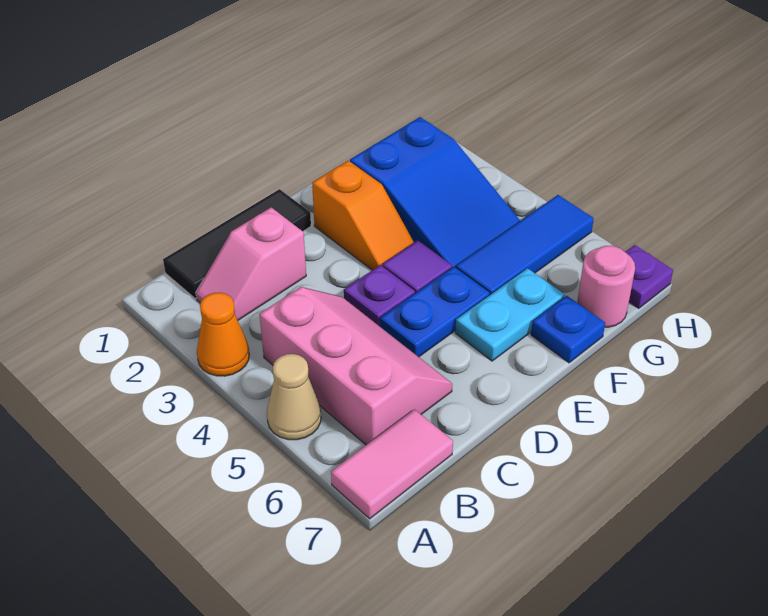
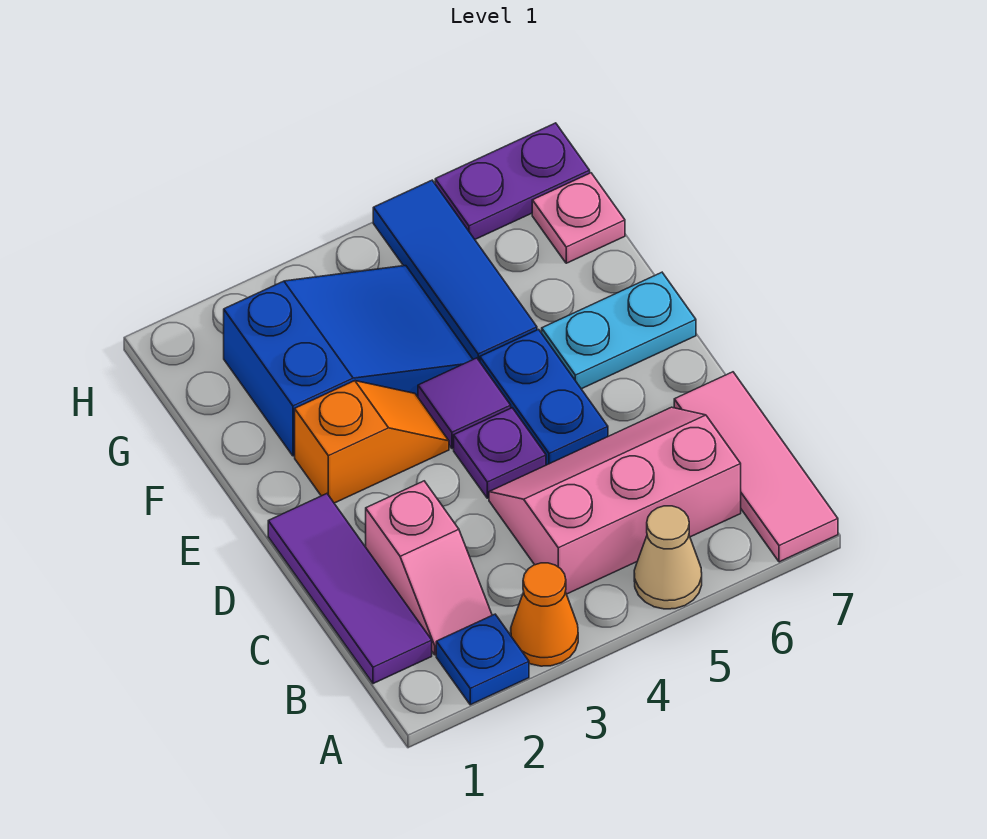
pink 1x2 tile [331,409,453,519] -> pink 1x3 tile [674,372,838,562]
black 1x3 tile [163,189,311,299] -> purple 1x3 tile [268,494,432,684]
cyan 1x2 plate [455,268,565,361] -> cyan 1x2 plate turned to [542,272,696,389]
blue 1x1 plate [531,296,605,363] -> blue 1x1 plate moved to [436,614,529,705]
pink 1x1 round brick [577,246,635,327] -> pink 1x1 plate [532,173,625,263]
purple 1x1 plate [626,245,673,308] -> purple 1x2 plate [435,123,590,239]

